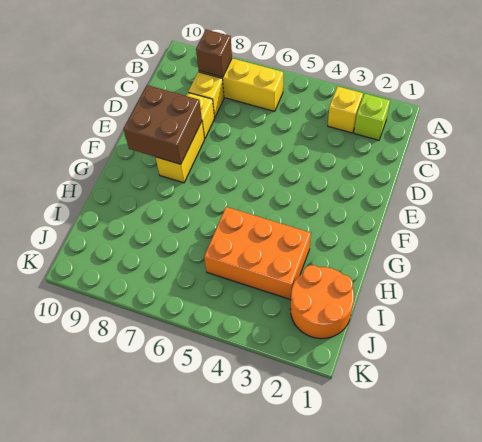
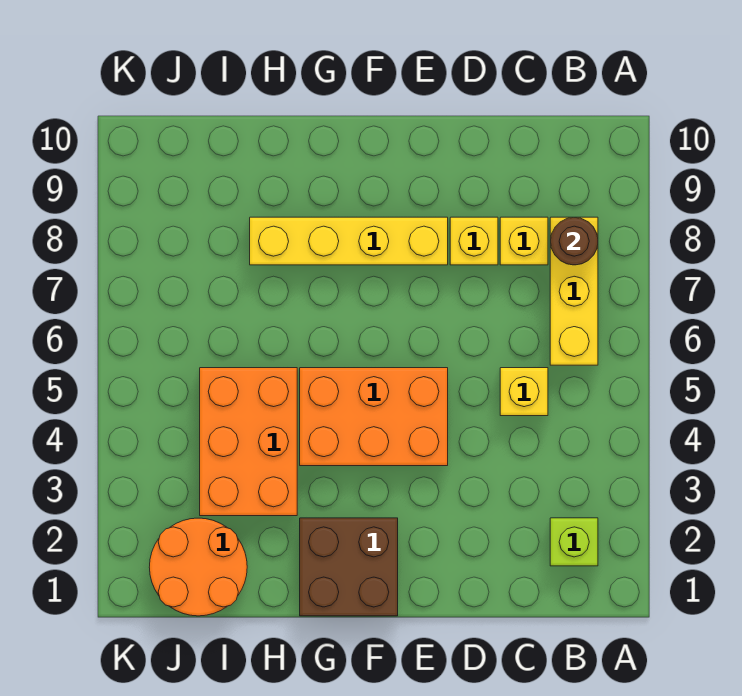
yellow 1x1 brick [328,87,363,133] -> yellow 1x1 brick moved to [500,368,548,416]
brown 1x1 brick [196,30,232,77] -> brown 1x1 round brick [550,217,598,265]
none -> orange 2x3 brick [300,368,448,466]
yellow 1x2 brick [156,122,204,183] -> yellow 1x4 brick [250,217,448,265]
brown 2x2 brick [124,85,202,164] -> brown 2x2 brick moved to [300,518,398,616]

